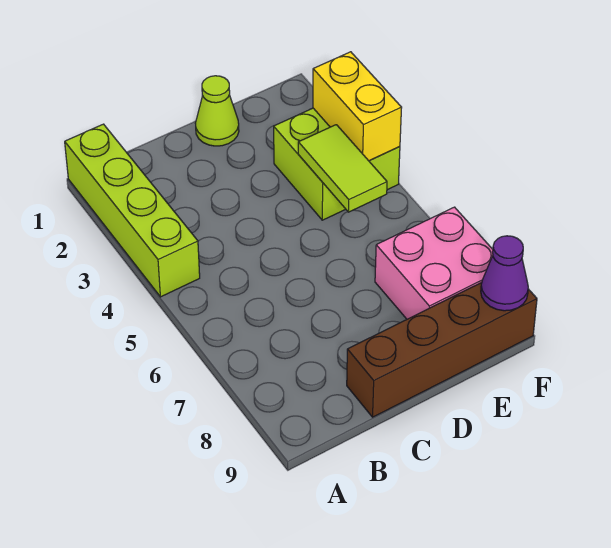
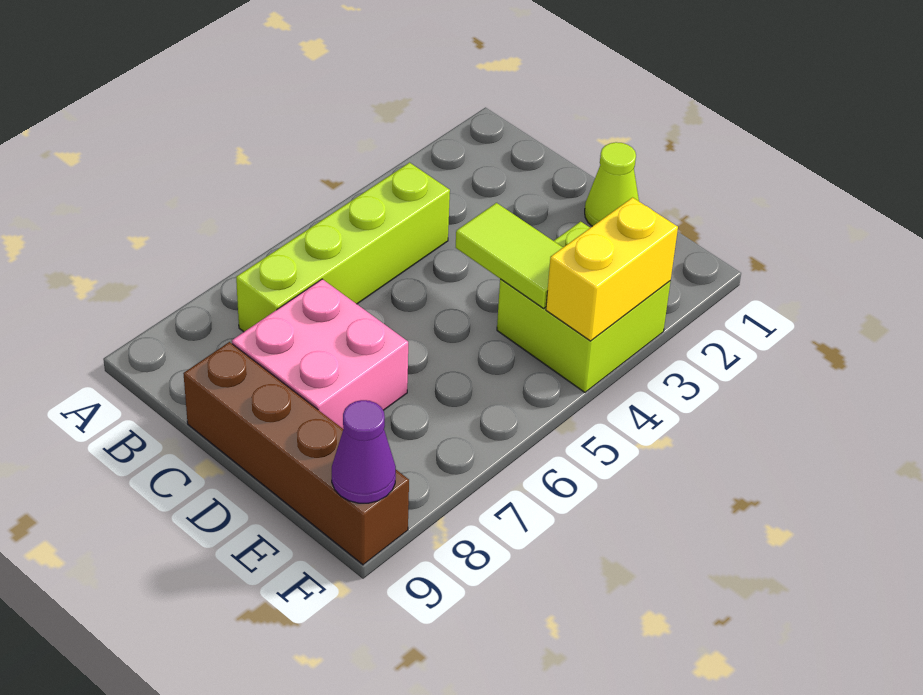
lime 1x4 brick [65,124,200,297] -> lime 1x4 brick moved to [236,163,450,332]
lime 1x2 tile [298,125,387,212] -> lime 1x2 tile turned to [456,203,563,308]
pink 2x2 brick [375,207,493,319] -> pink 2x2 brick moved to [232,279,408,429]

